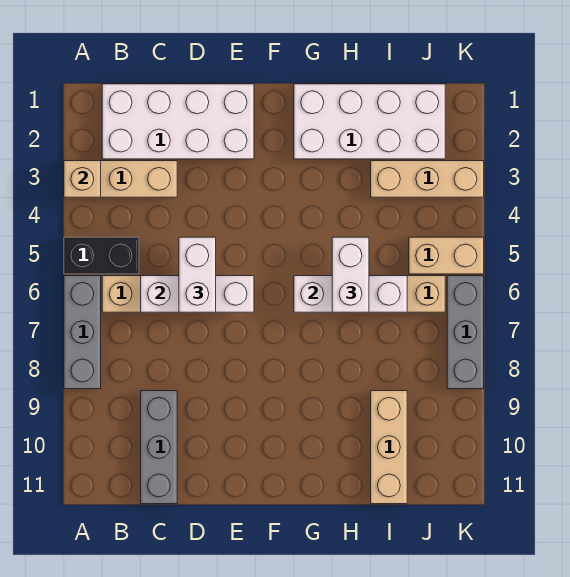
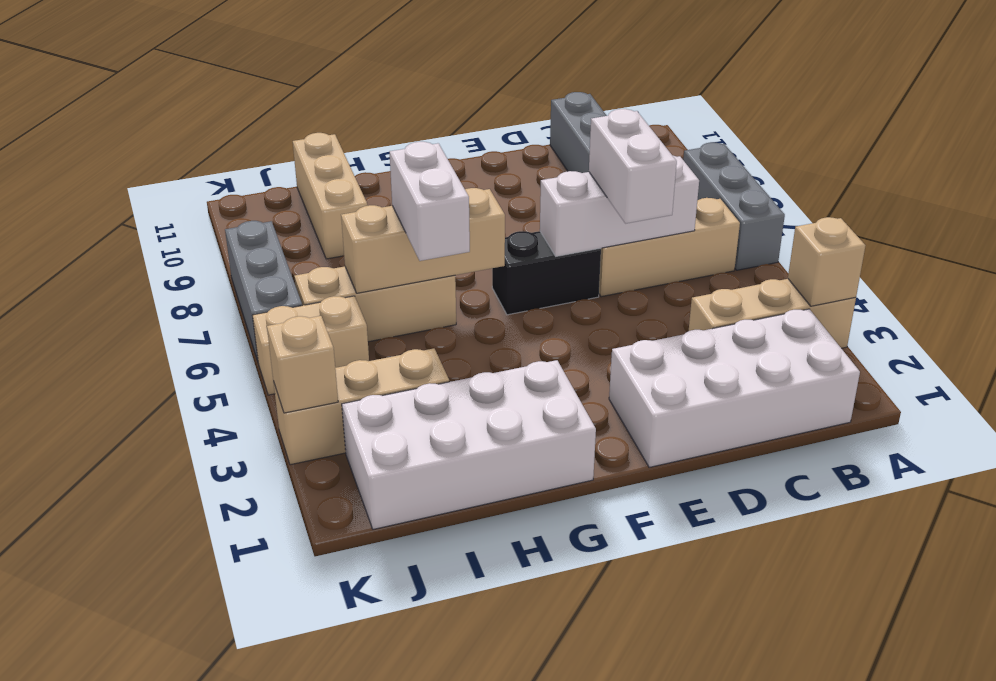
black 1x2 brick [64,237,139,274] -> black 1x2 brick moved to [492,231,601,315]
white 1x3 brick [294,276,407,312] -> tan 1x3 brick [341,188,505,293]
none -> tan 1x1 brick [267,316,338,413]

